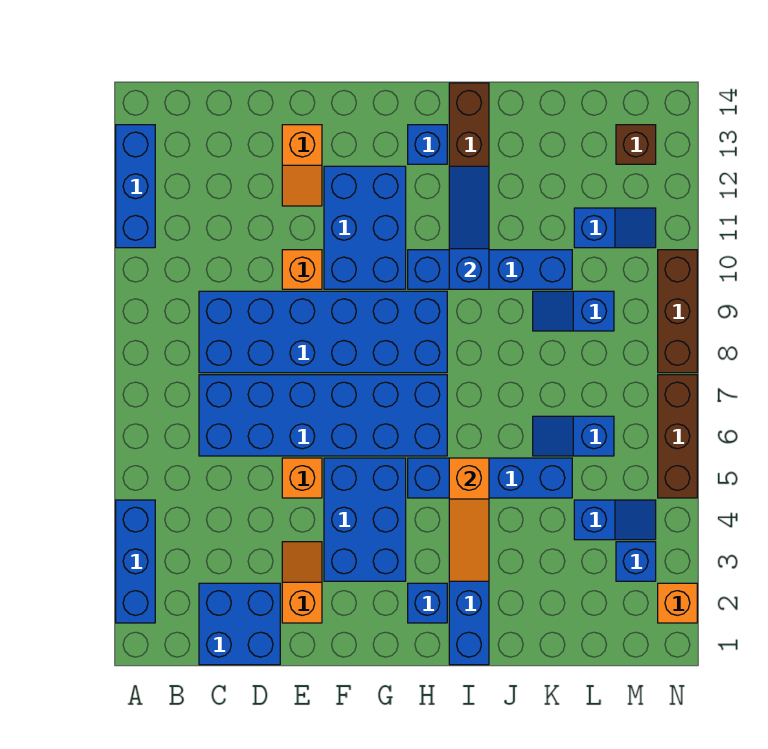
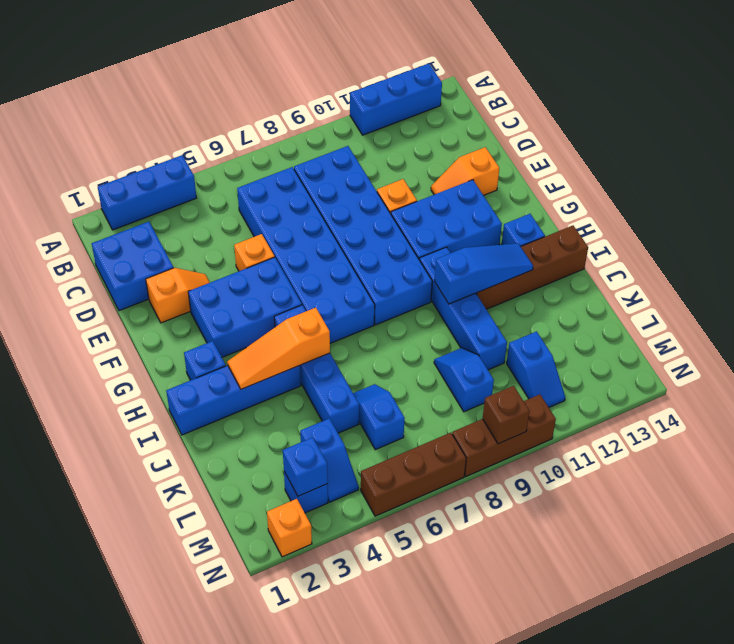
none -> blue 1x1 brick [283,437,328,496]
brown 1x1 brick [616,125,656,164] -> brown 1x1 brick moved to [483,386,530,444]

